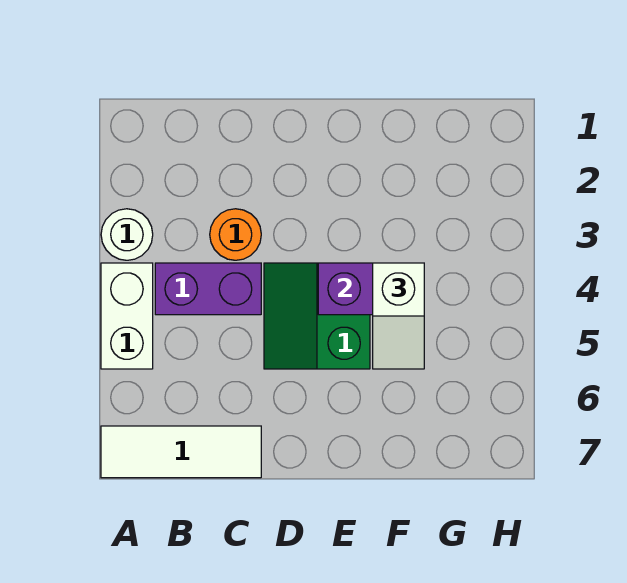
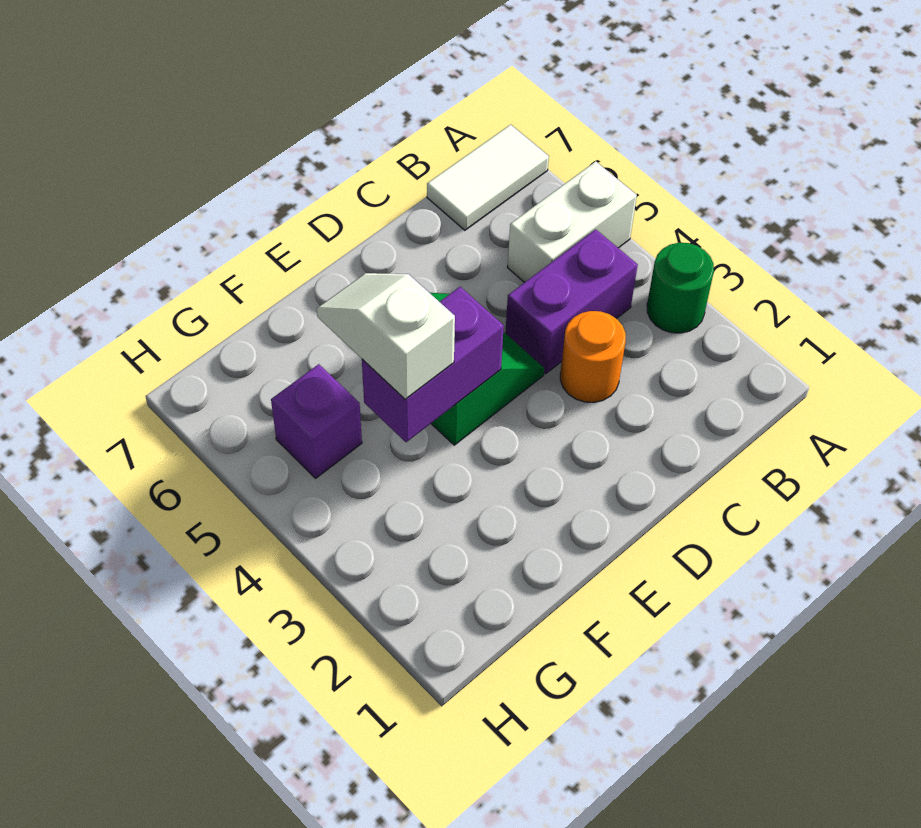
white 1x1 round brick [101,209,153,260] -> green 1x1 round brick [647,243,714,333]
white 1x2 brick [101,263,153,369] -> white 1x2 brick turned to [507,161,637,283]
white 1x3 tile [101,426,261,478] -> white 1x2 tile [427,124,549,230]
none -> purple 1x1 brick [271,364,362,478]

